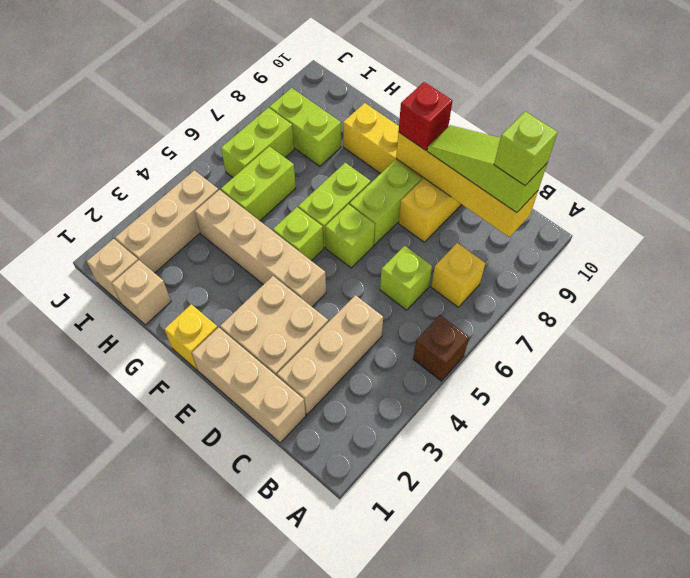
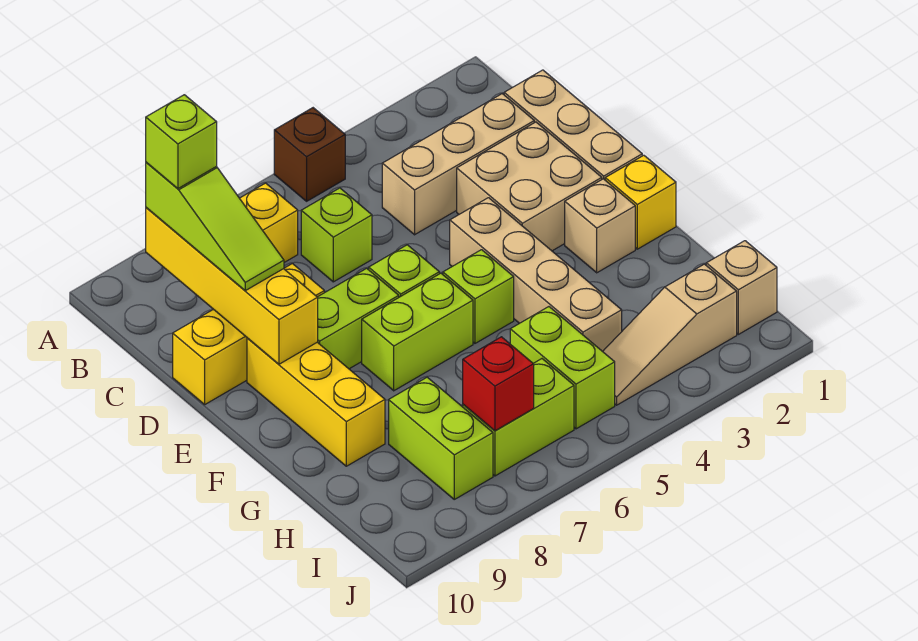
red 1x1 brick [399,82,452,150] -> red 1x1 brick moved to [463,337,534,431]
tan 1x1 brick [112,260,171,325] -> tan 1x1 brick moved to [565,179,635,273]
lime 1x2 brick [221,146,296,221] -> lime 1x2 brick turned to [510,307,615,429]
tan 1x3 brick [115,170,218,273] -> tan 1x3 slope [603,264,737,405]

